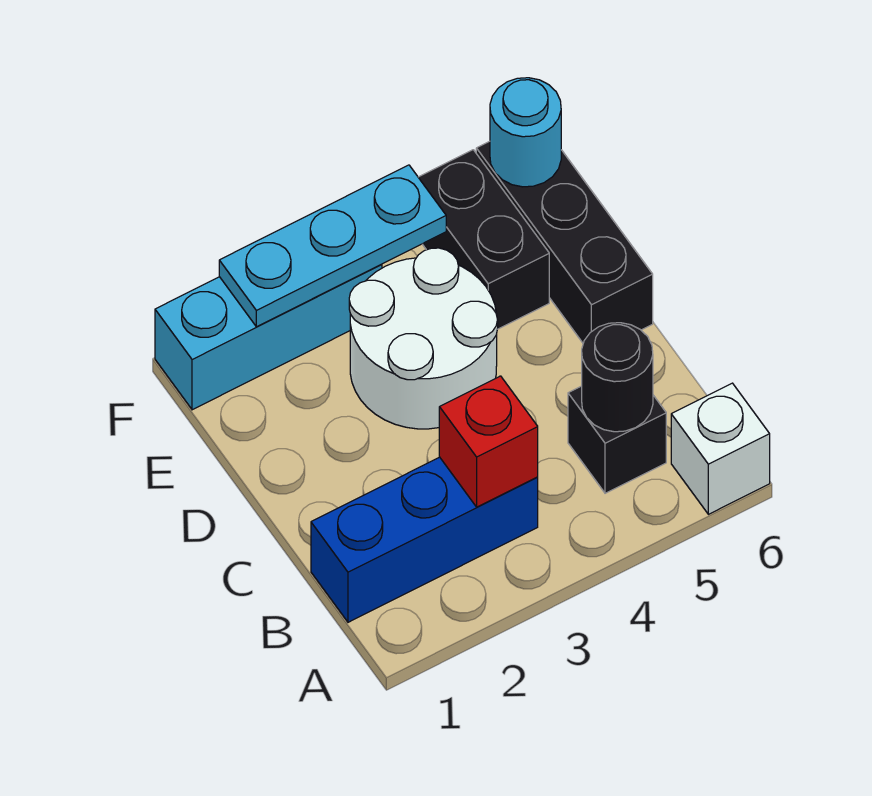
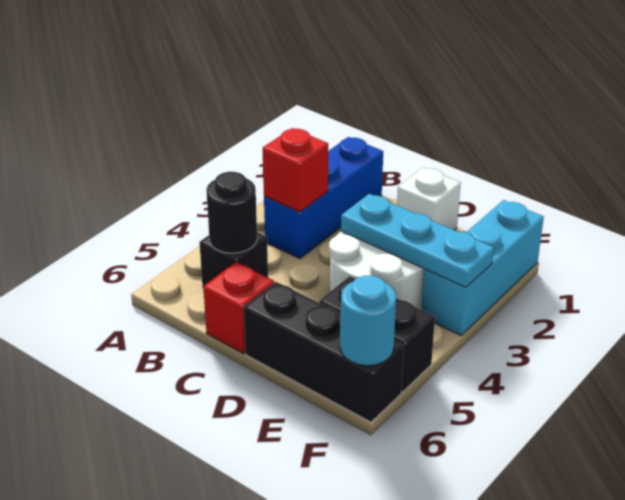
white 1x1 brick [671,383,770,514] -> white 1x1 brick moved to [397,167,461,230]
none -> red 1x1 brick [203,262,274,353]
cyan 1x3 plate [219,165,446,327] -> cyan 1x3 plate turned to [341,194,494,288]

